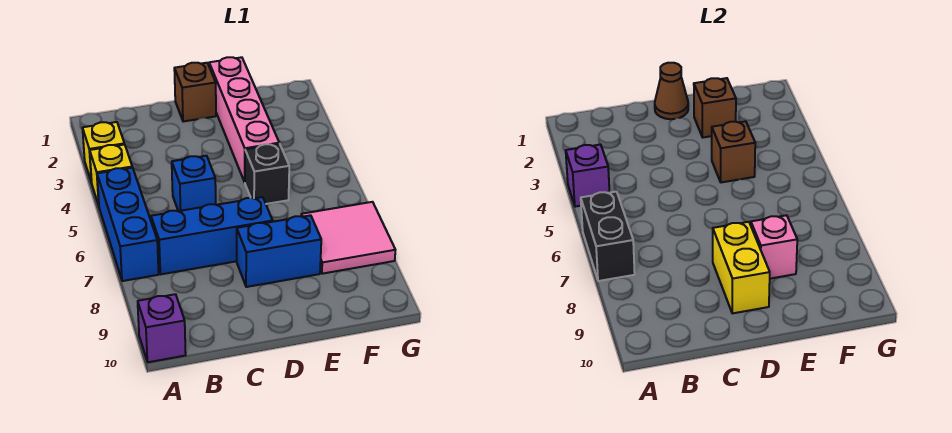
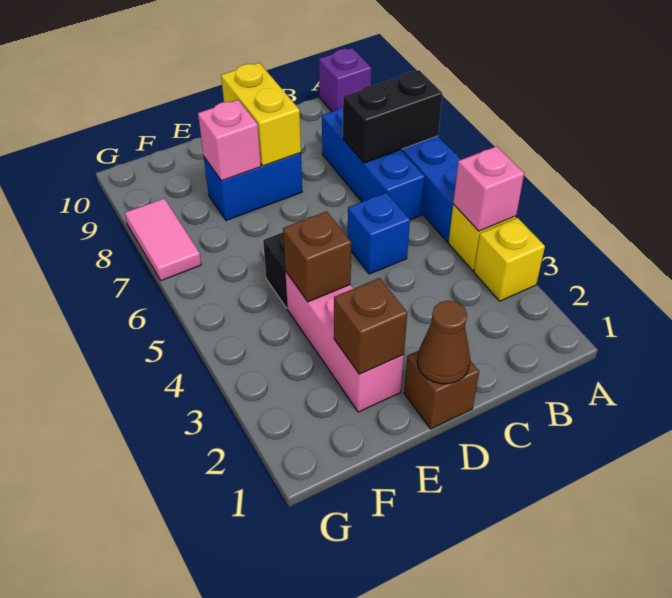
purple 1x1 brick [566,145,610,207] -> pink 1x1 brick [453,146,524,231]
black 1x2 brick [581,192,635,281] -> black 1x2 brick turned to [343,70,442,163]
blue 1x3 brick [151,197,273,274] -> blue 1x3 brick turned to [322,106,425,220]
pink 1x4 brick [209,57,279,182] -> pink 1x3 brick [285,271,404,412]
pink 2x2 tile [301,202,395,274] -> pink 1x2 tile [125,198,201,281]

